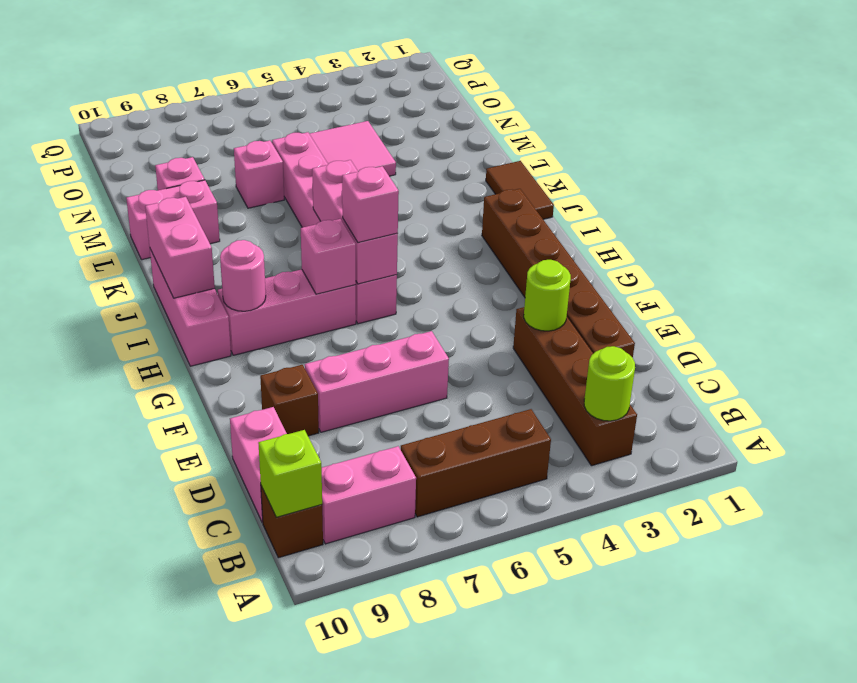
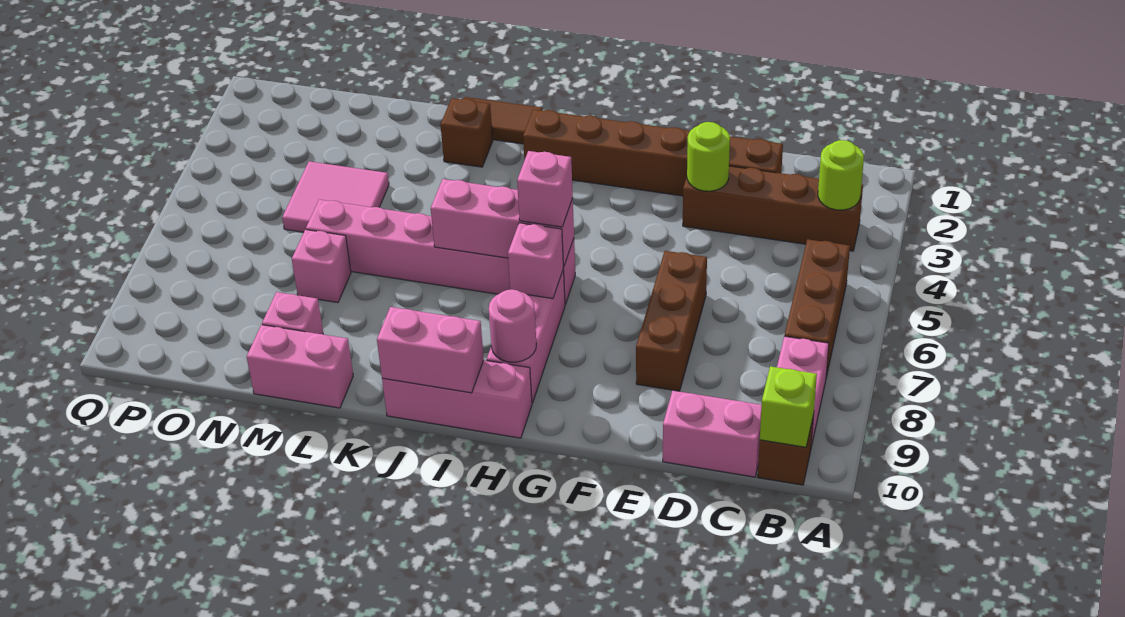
pink 1x3 brick [305,331,449,432] -> brown 1x3 brick [636,251,707,391]
brown 1x1 brick [260,365,319,436] -> brown 1x1 brick moved to [440,98,493,167]
pink 1x2 brick [126,180,220,260] -> pink 1x2 brick turned to [247,325,353,408]

